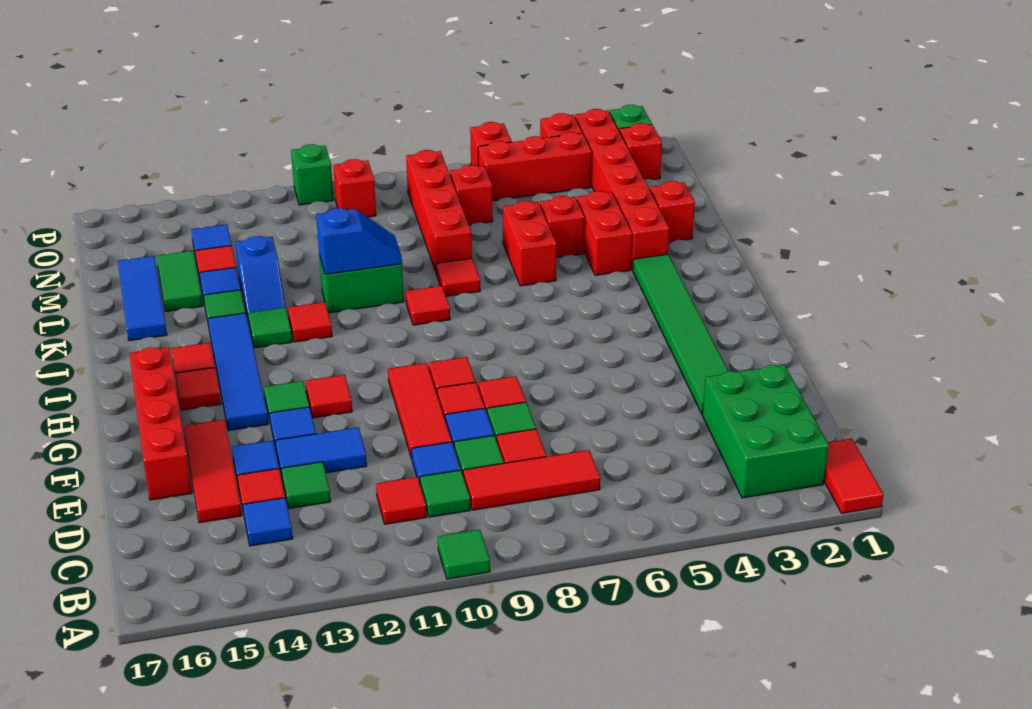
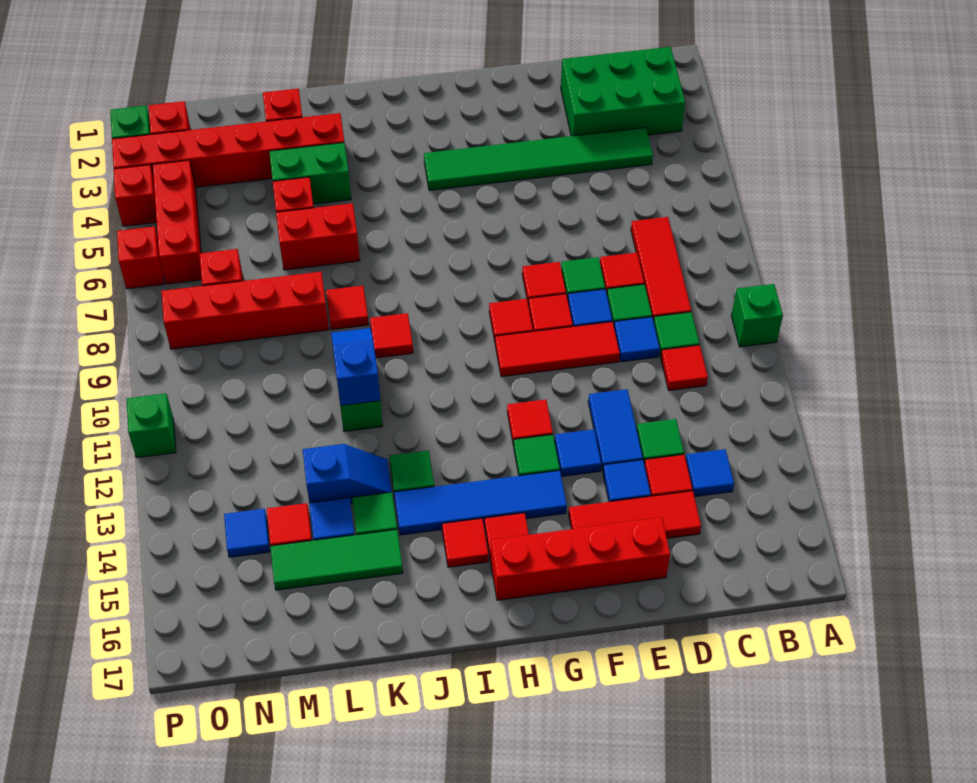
red 1x2 tile [824,438,883,513] -> none
green 1x1 tile [438,530,490,579] -> green 1x1 brick [731,284,783,347]
green 1x6 tile [633,254,728,414] -> green 1x6 tile moved to [424,128,653,191]
red 1x1 tile [288,302,332,342] -> none
red 1x2 brick [577,191,632,275] -> green 1x2 brick [269,143,351,204]
blue 1x3 tile [118,256,167,341] -> none
green 1x2 tile [157,251,203,311] -> green 1x3 tile [270,530,403,590]
red 1x1 brick [333,159,376,217] -> none

